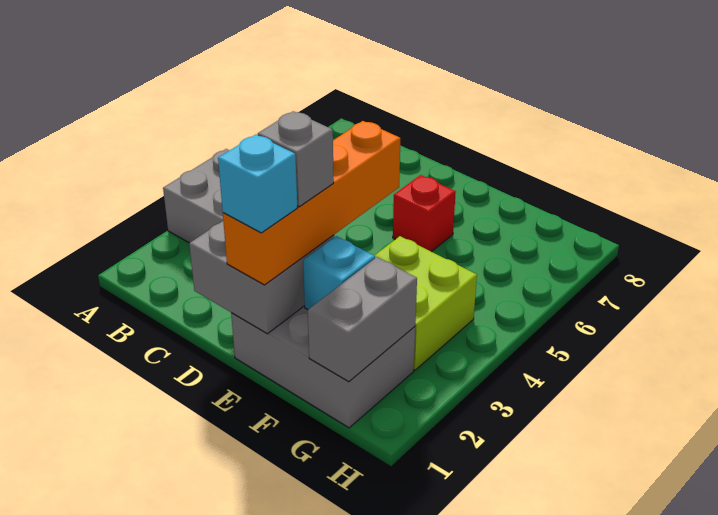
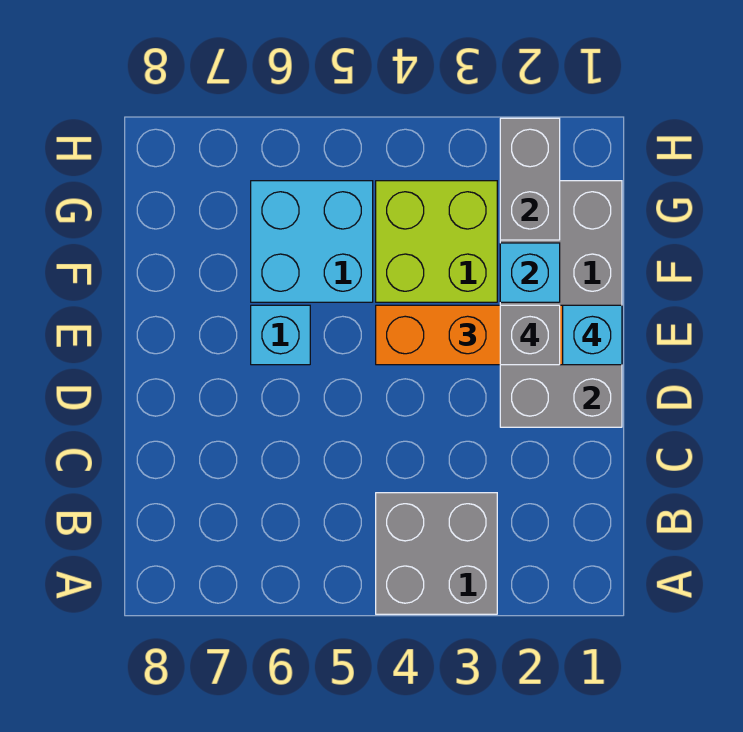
red 1x1 brick [393,175,456,252] -> cyan 1x1 brick [251,305,310,365]
none -> cyan 2x2 brick [251,181,373,302]
grey 1x2 brick [308,257,417,382] -> grey 1x2 brick turned to [500,118,560,240]

